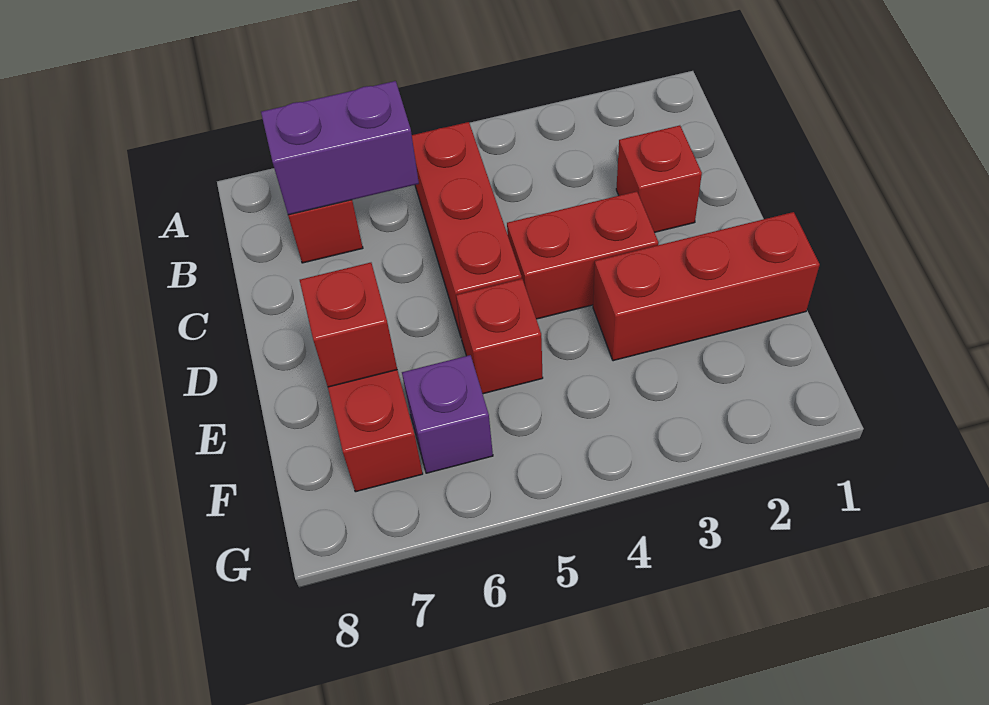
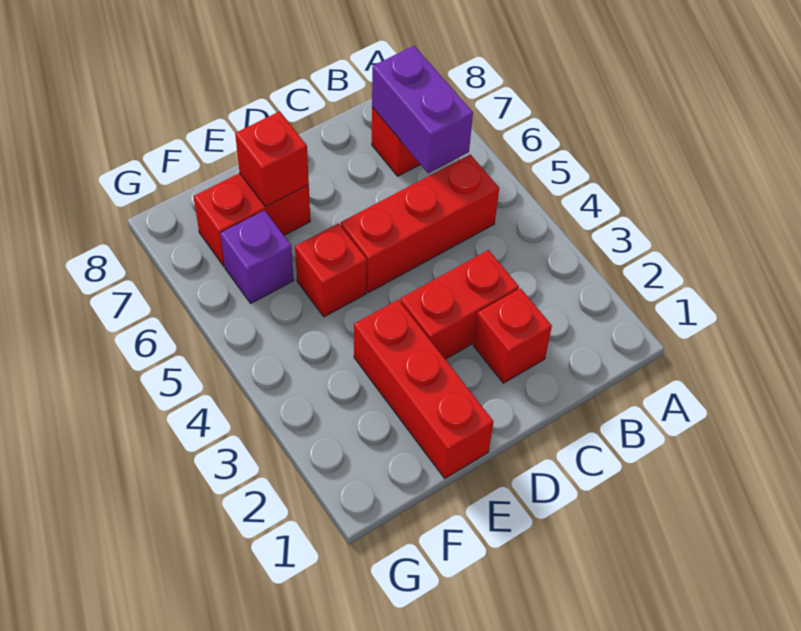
red 1x2 brick [507,191,658,319] -> red 1x2 brick turned to [400,250,519,359]

